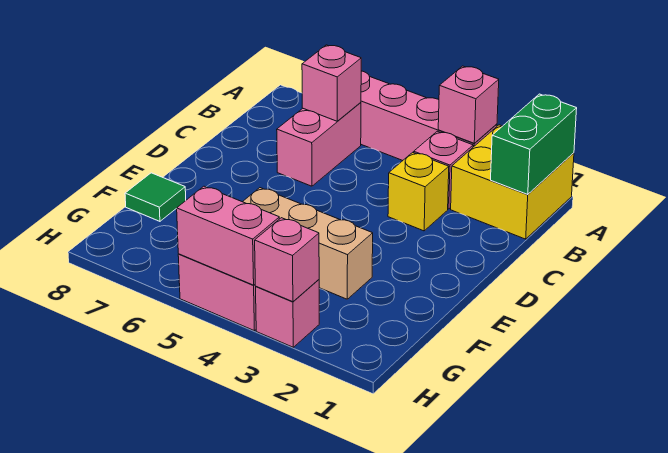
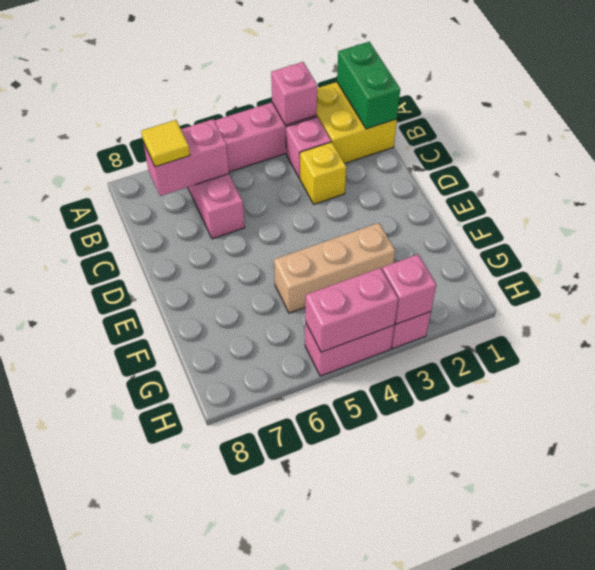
pink 1x1 brick [302,45,361,121] -> pink 1x2 brick [143,119,229,196]
none -> yellow 1x1 tile [141,120,190,167]
green 1x1 tile [125,173,186,221] -> none

